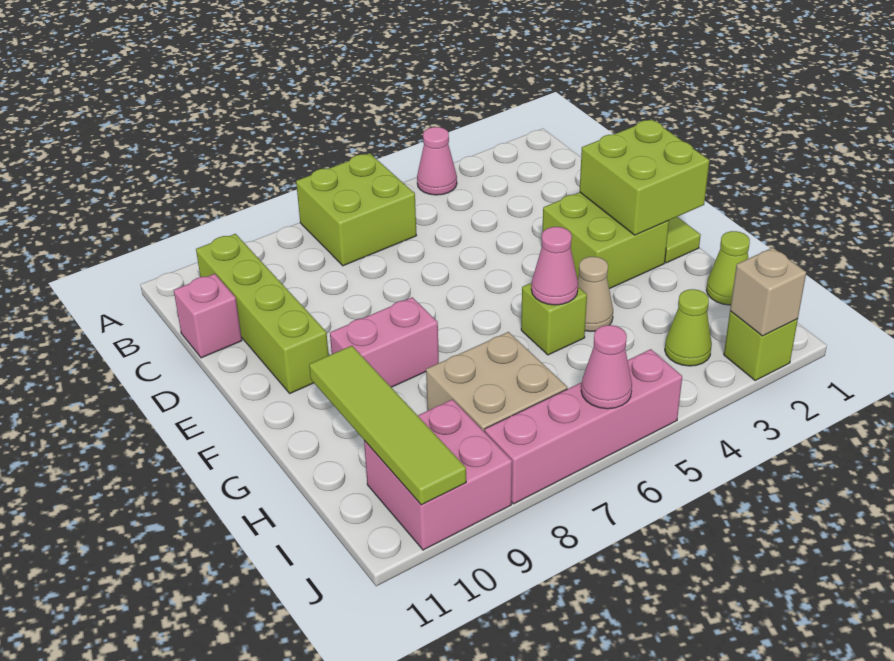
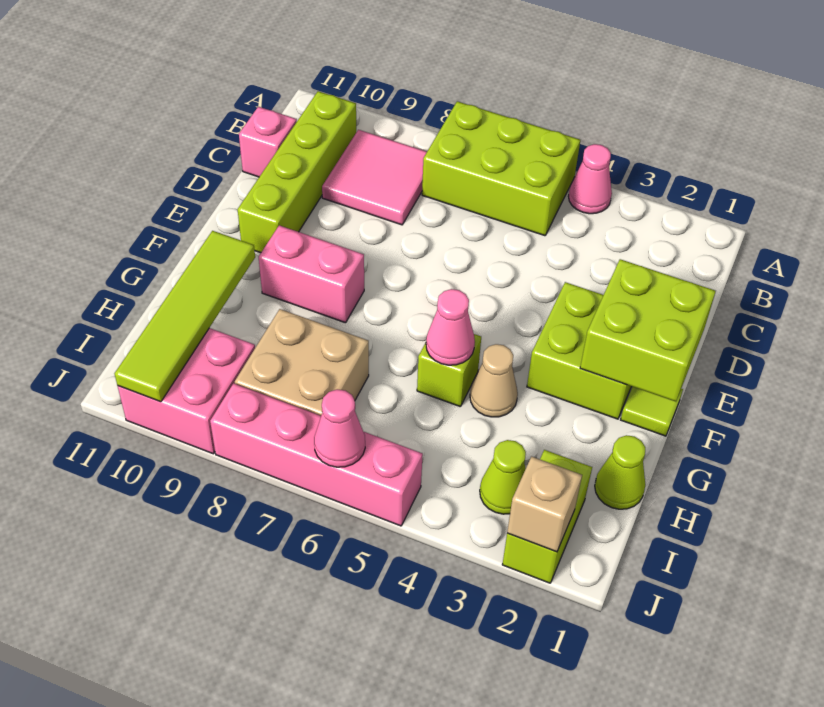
lime 2x2 brick [296,153,417,266] -> lime 2x3 brick [422,101,580,236]
none -> pink 2x2 tile [322,130,427,225]
lime 1x1 brick [724,311,798,380] -> lime 1x2 brick [502,450,592,583]

